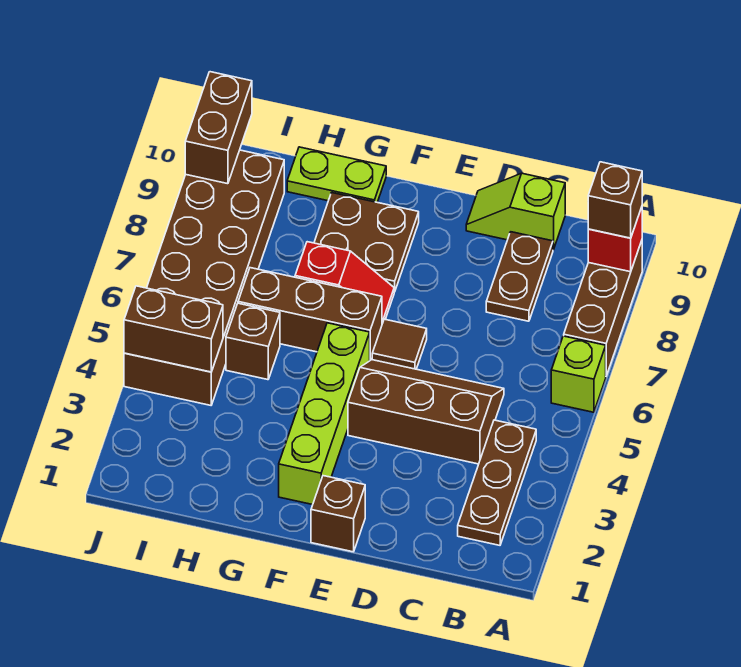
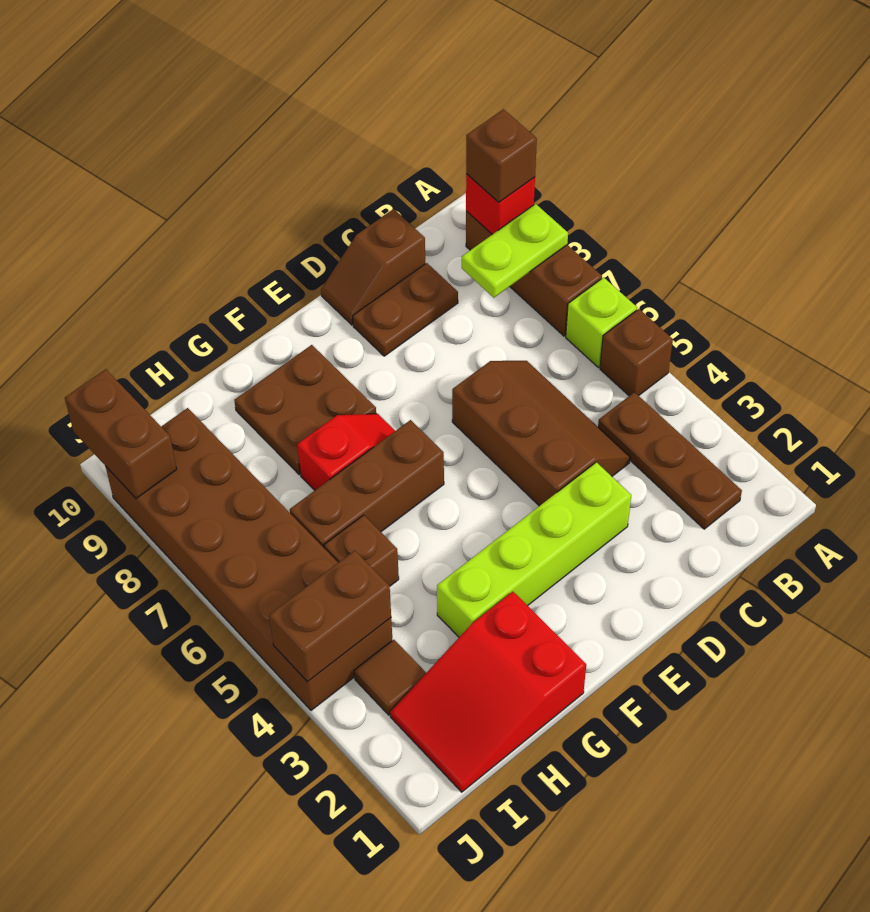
brown 2x3 slope [348,360,504,464] -> brown 2x3 slope turned to [452,361,630,506]
brown 1x2 plate [486,232,553,321] -> brown 1x2 plate turned to [353,263,458,356]
lime 1x2 slope [466,173,565,250] -> brown 1x2 slope [321,209,425,325]
brown 1x1 brick [311,476,365,552] -> brown 1x1 brick moved to [600,309,673,396]
brown 1x1 tile [372,319,427,369] -> brown 1x1 tile moved to [354,640,426,715]
lime 1x4 brick [279,323,370,505] -> lime 1x4 brick turned to [437,462,631,637]
none -> red 2x3 slope [390,592,586,792]
lime 1x2 plate [287,147,386,202] -> lime 1x2 plate moved to [462,204,568,298]

